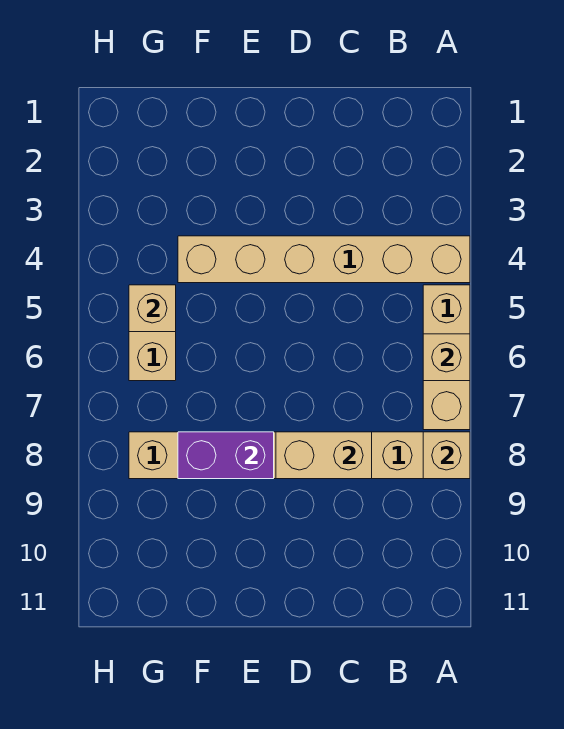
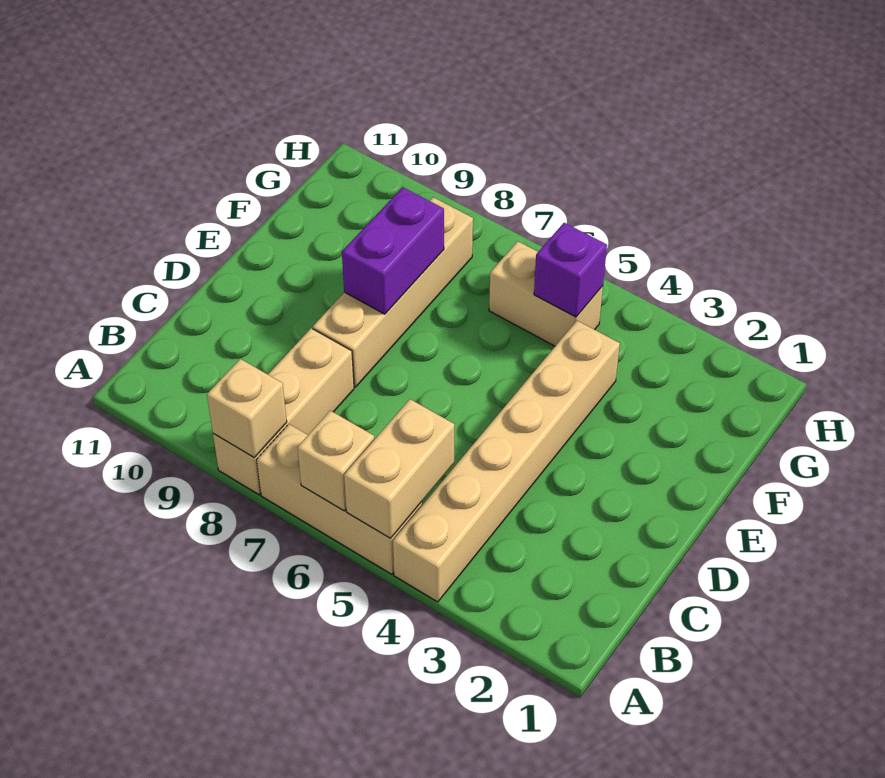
tan 1x2 brick [276,432,372,479] -> tan 1x2 brick moved to [344,399,455,538]
tan 1x1 brick [129,285,176,332] -> purple 1x1 brick [534,223,607,317]

